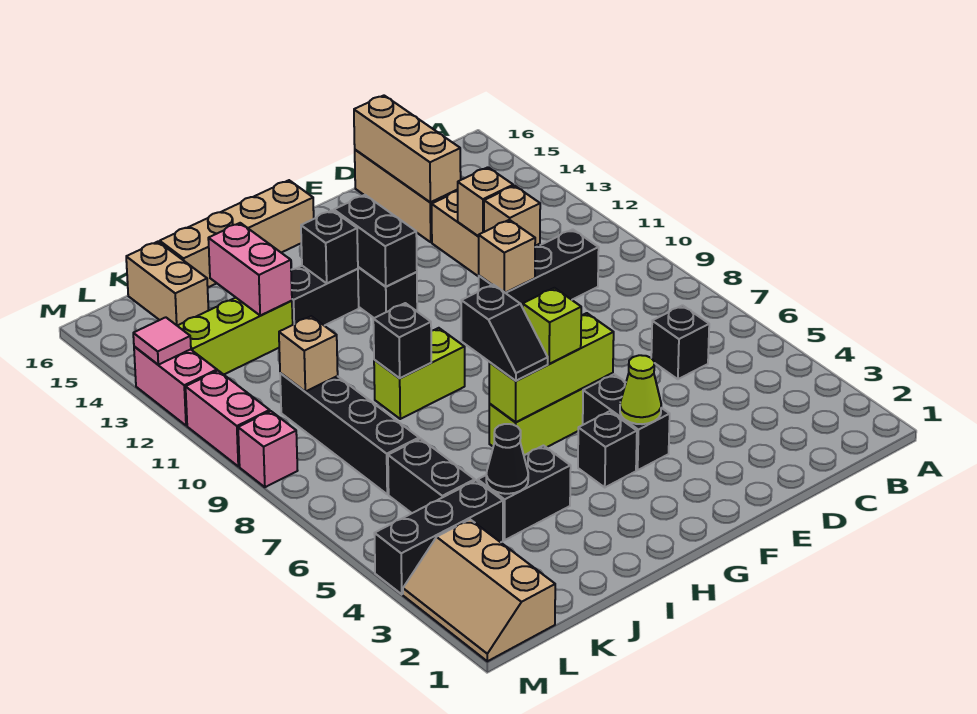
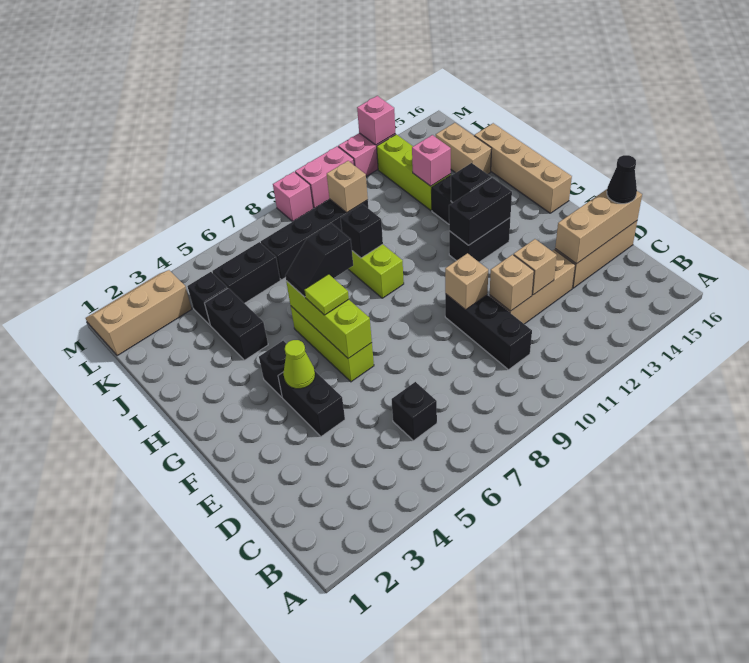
black 1x2 brick [583,374,670,470] -> black 1x2 brick turned to [278,371,345,437]
lime 1x1 brick [523,288,581,364] -> lime 1x1 tile [304,274,349,315]
black 1x1 cone [486,424,528,494] -> black 1x1 cone moved to [607,155,637,204]
pink 1x2 brick [208,223,292,316] -> pink 1x1 brick [412,135,451,186]
black 1x3 brick [374,481,503,594] -> black 1x1 brick [188,272,228,325]
tan 1x2 brick [126,242,209,326] -> tan 1x2 brick turned to [436,123,492,174]
pink 1x1 tile [133,317,191,365] -> pink 1x1 brick [357,96,395,145]

